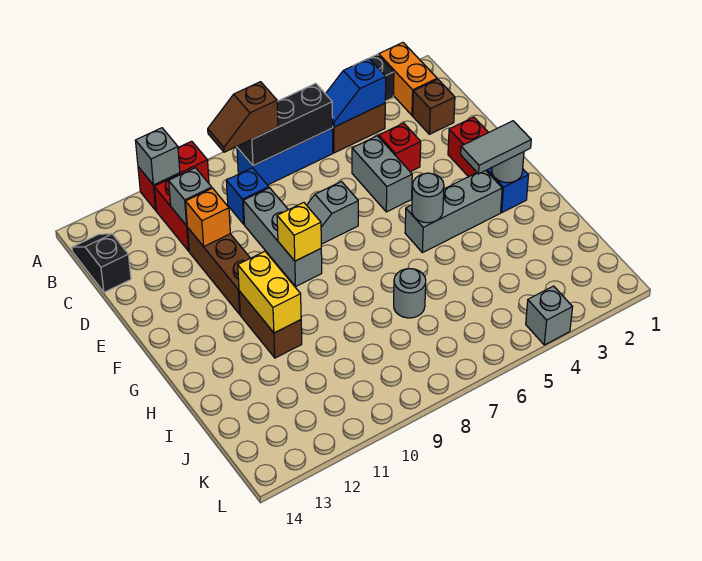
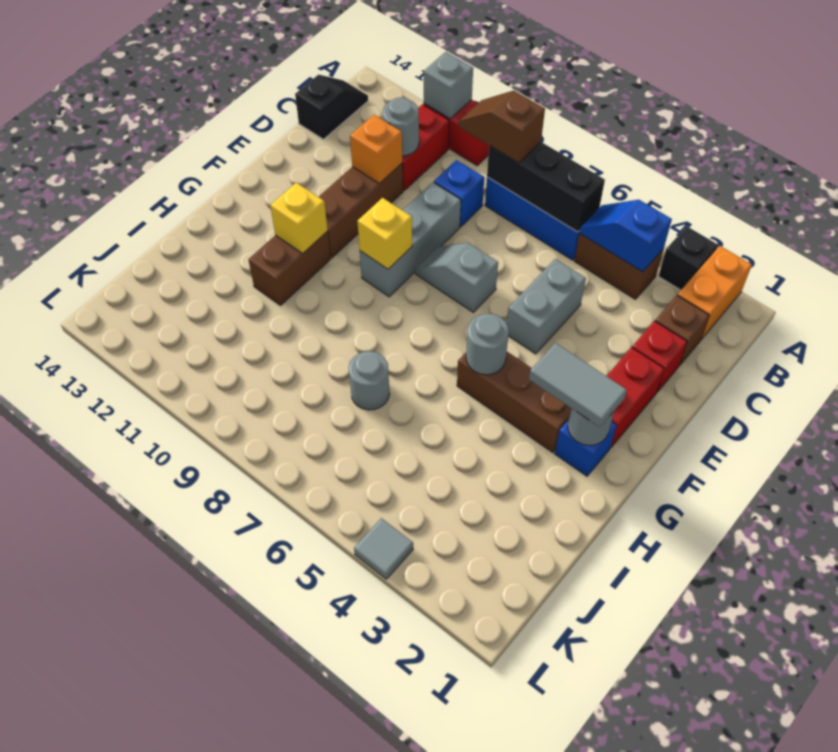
grey 1x1 brick [169,168,212,226] -> grey 1x1 round brick [383,97,419,156]
red 1x1 brick [379,123,421,172] -> red 1x1 brick moved to [632,321,687,392]
grey 1x3 brick [405,171,502,253] -> brown 1x3 brick [457,352,571,453]
yellow 1x2 brick [238,251,301,333] -> yellow 1x1 brick [270,183,328,253]
grey 1x1 brick [526,286,572,345] -> grey 1x1 tile [354,518,413,579]

